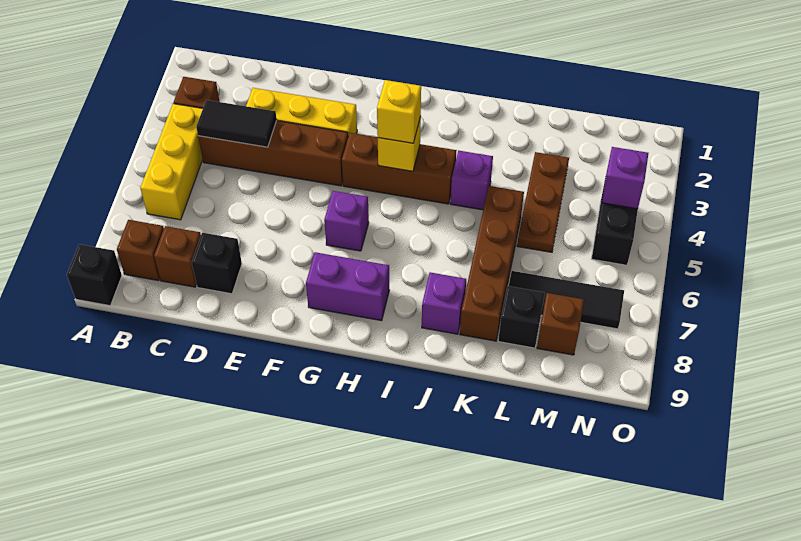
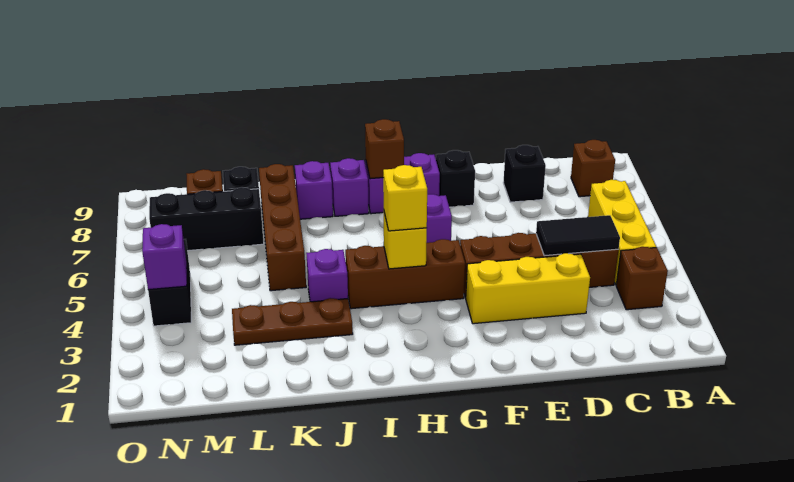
black 1x1 brick [67,244,122,306] -> black 1x1 brick moved to [436,150,475,207]
brown 1x1 brick [154,226,201,287] -> brown 1x1 brick moved to [365,119,404,179]
none -> purple 1x1 brick [330,158,369,216]
brown 1x3 plate [517,152,569,252] -> brown 1x3 plate turned to [232,298,353,345]
black 1x3 tile [509,271,624,329] -> black 1x3 brick [149,187,264,251]

